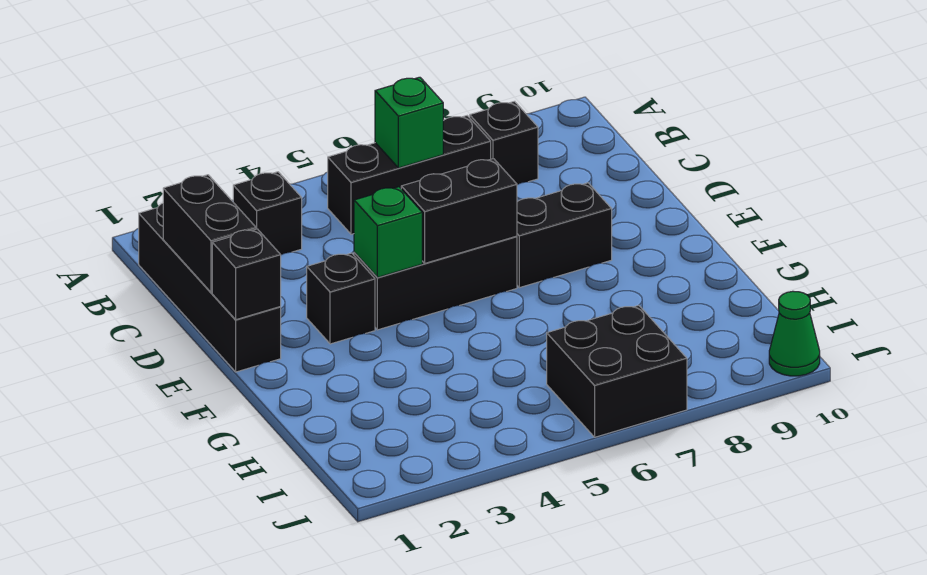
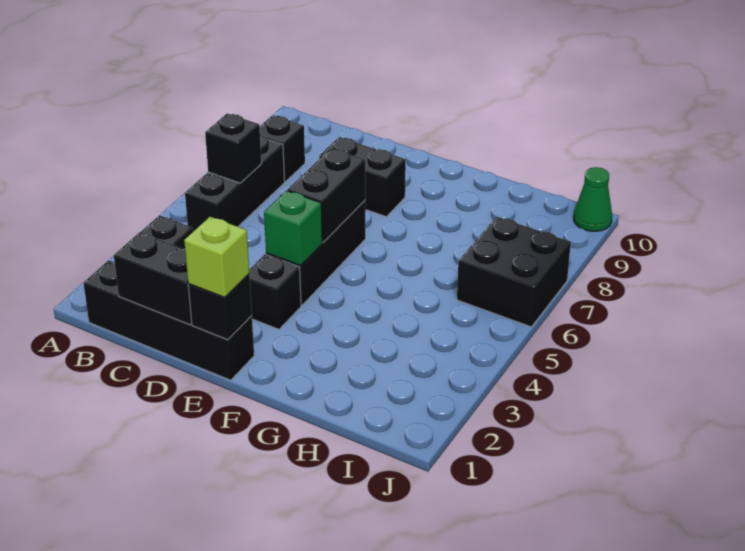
green 1x1 brick [375,77,443,168] -> black 1x1 brick [205,114,261,183]
none -> lime 1x1 brick [184,217,249,297]
black 1x2 brick [517,183,612,288] -> black 1x2 brick turned to [319,137,406,217]

